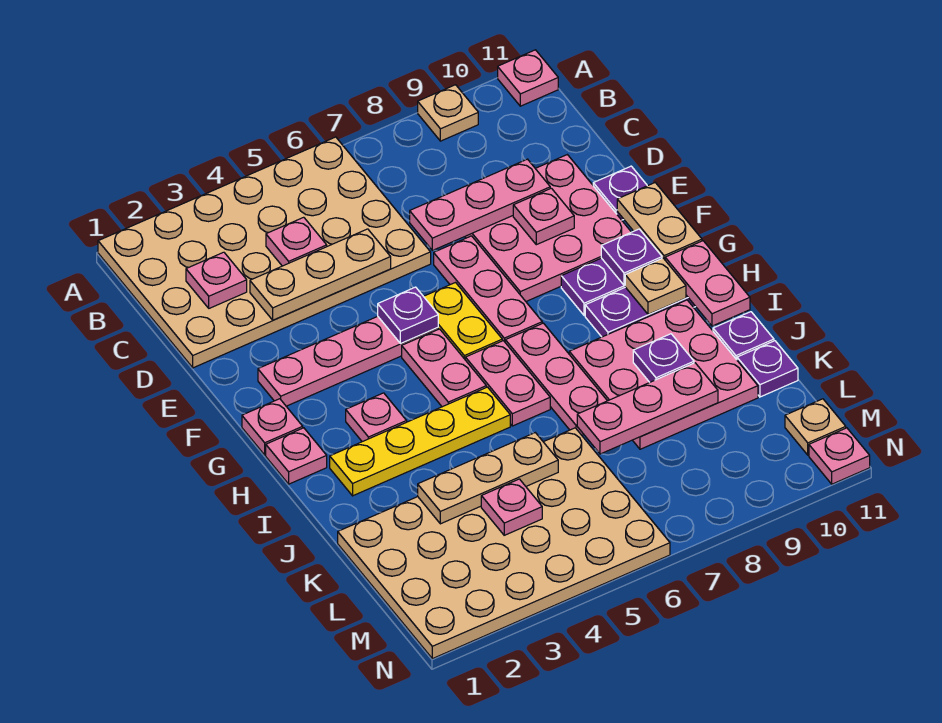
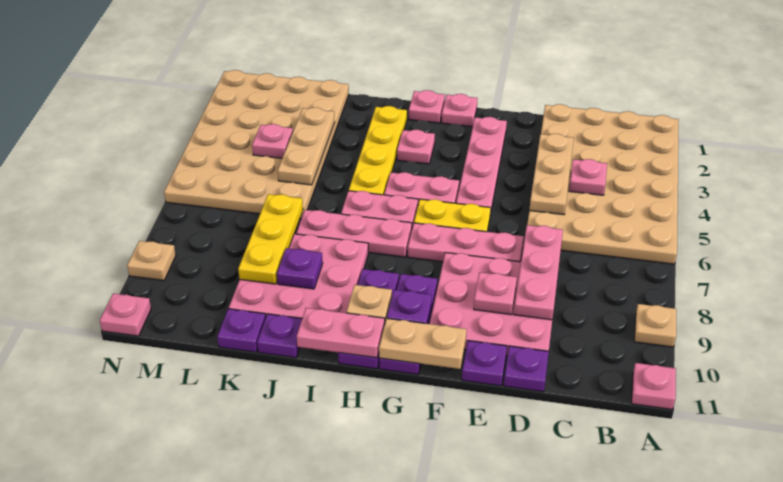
pink 1x1 plate [186,252,247,308] -> none
purple 1x1 plate [378,287,438,344] -> purple 1x1 plate moved to [504,346,549,392]
pink 1x3 plate [577,363,718,454] -> yellow 1x3 plate [238,194,303,284]
tan 1x1 plate [785,399,846,455] -> tan 1x1 plate moved to [127,241,176,281]

